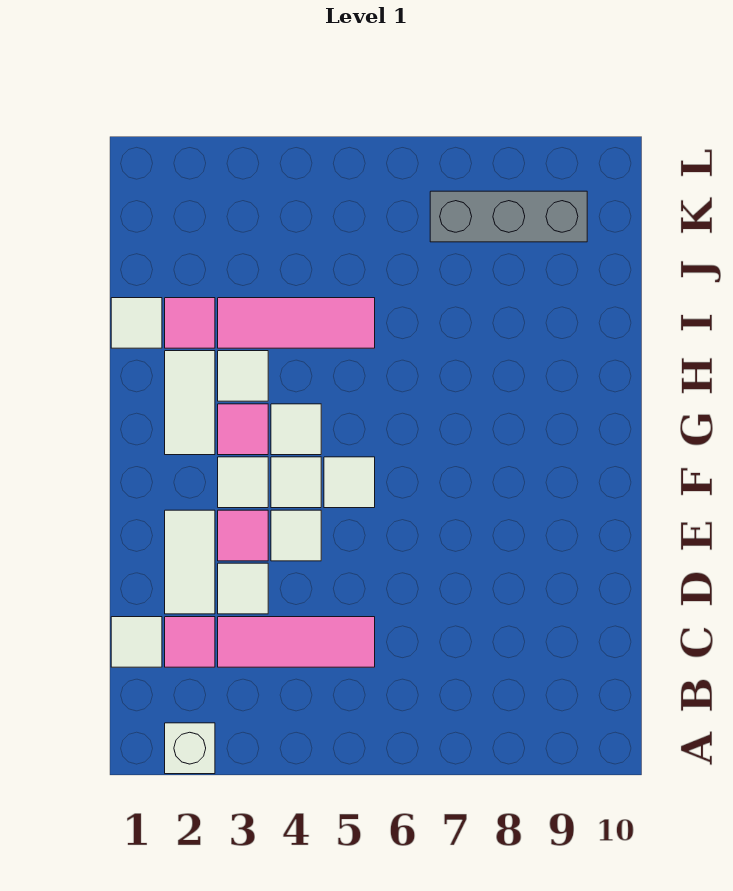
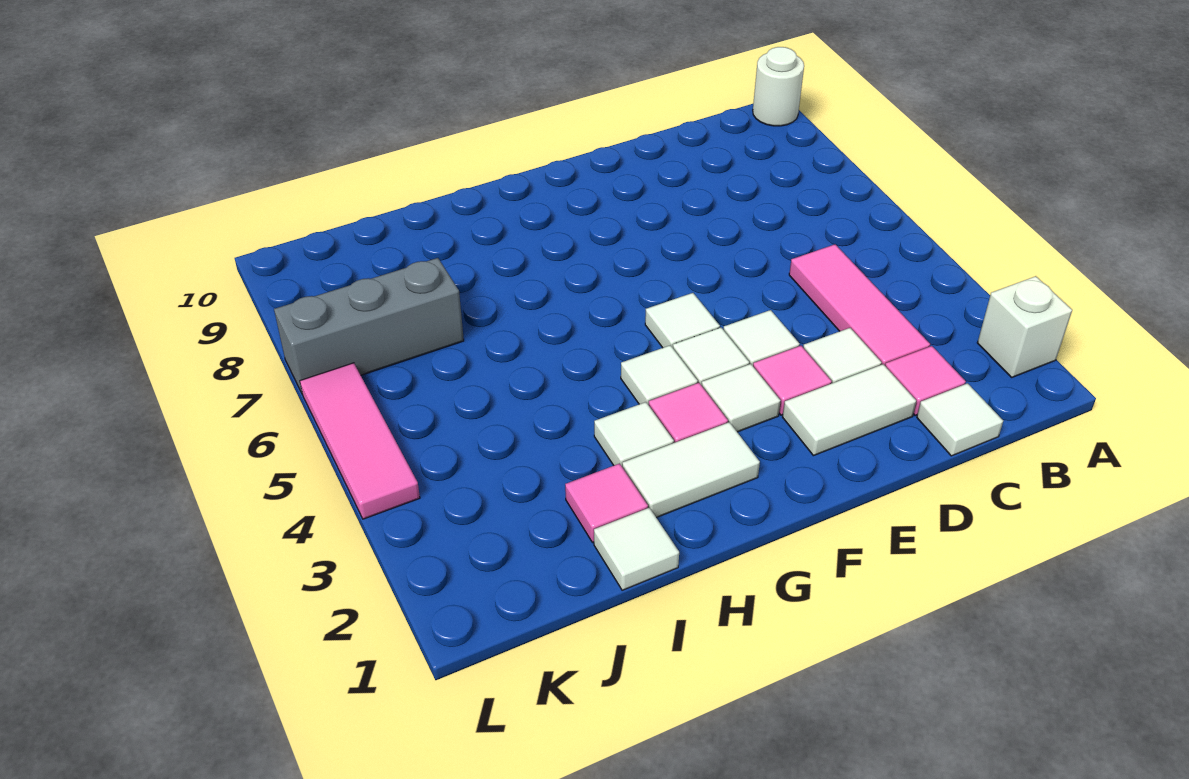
none -> white 1x1 round brick [753,47,804,126]
pink 1x3 tile [218,298,375,348] -> pink 1x3 tile moved to [300,363,420,519]
grey 1x3 brick [430,191,587,242] -> grey 1x3 brick turned to [274,258,464,395]

